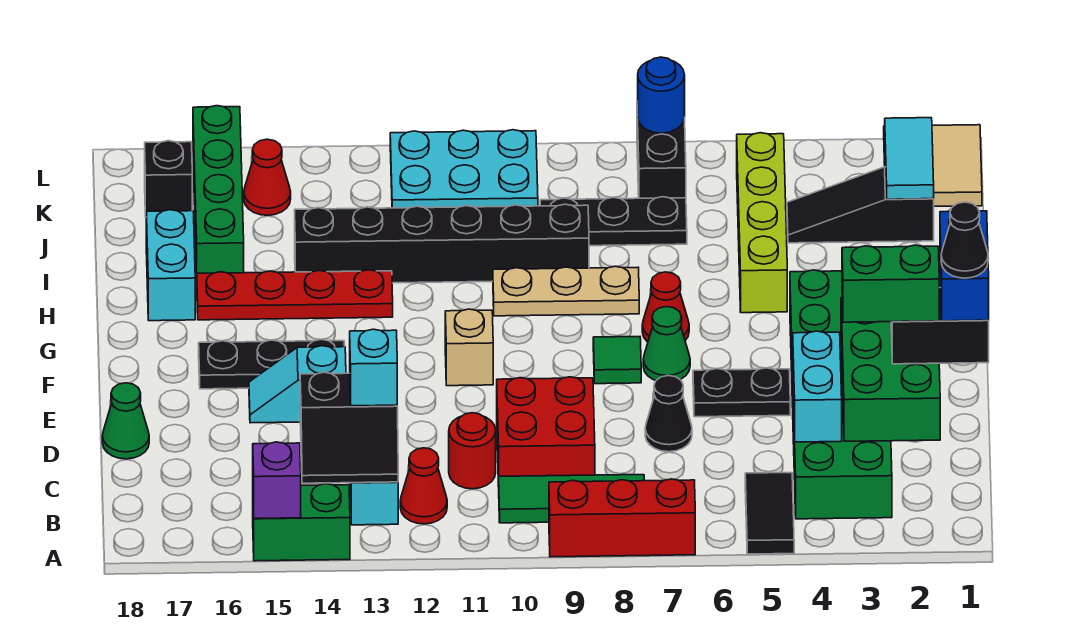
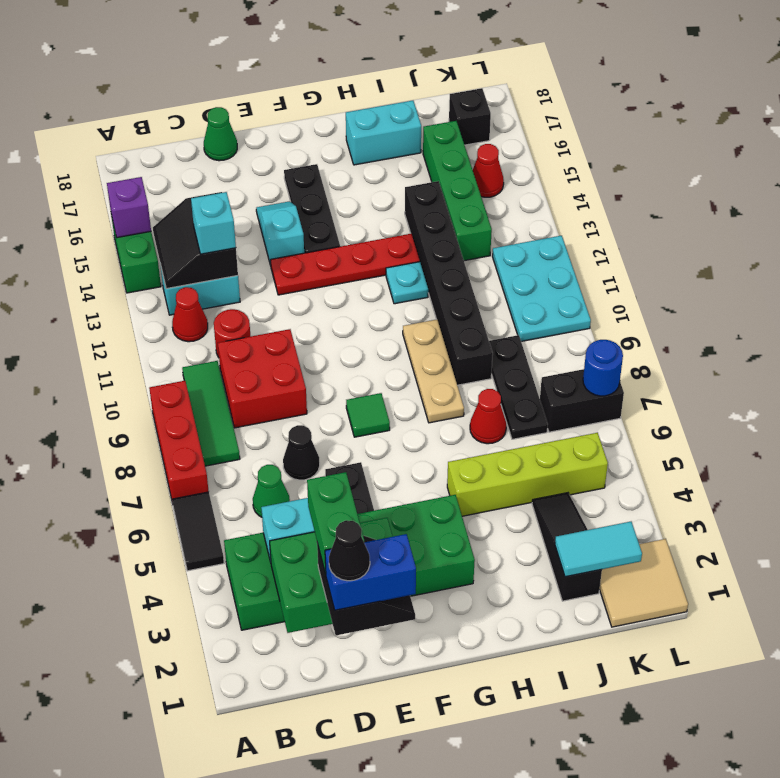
black 1x2 tile [745,473,794,554] -> black 1x2 tile turned to [172,492,224,571]
green 1x1 cone [643,307,690,380] -> green 1x1 cone moved to [253,465,290,517]
tan 1x1 brick [445,309,493,386] -> none
red 1x1 cone [642,272,689,342] -> red 1x1 cone moved to [470,389,506,444]
none -> cyan 1x1 plate [386,262,428,304]
red 1x4 plate [197,270,393,320] -> red 1x4 plate turned to [271,234,420,295]
green 1x4 brick [193,106,244,277] -> green 1x4 brick turned to [423,121,492,261]

